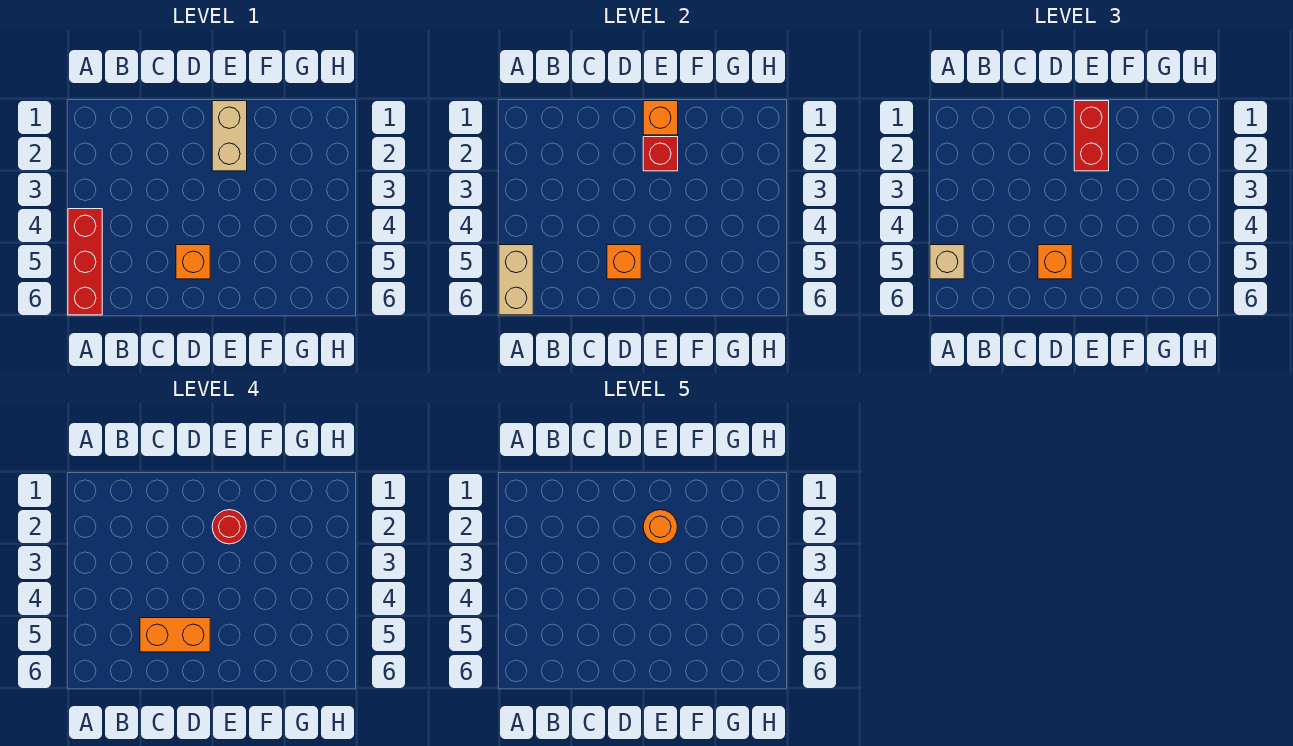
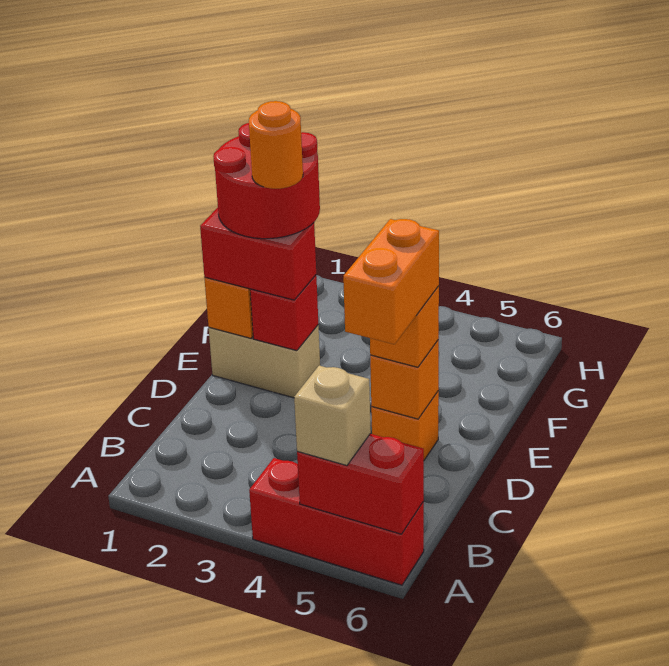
tan 1x2 brick [499,245,533,315] -> red 1x2 brick [297,434,424,534]
red 1x1 round brick [212,510,246,544] -> red 2x2 round brick [213,123,320,239]

